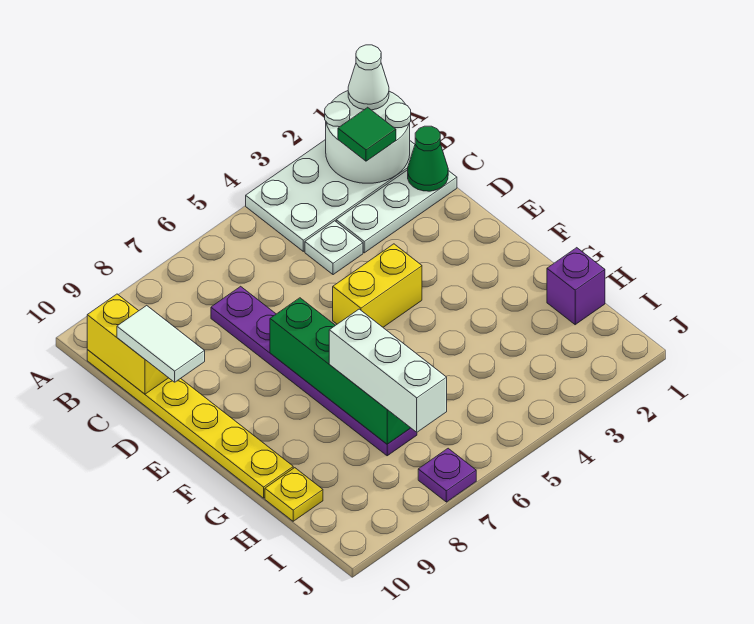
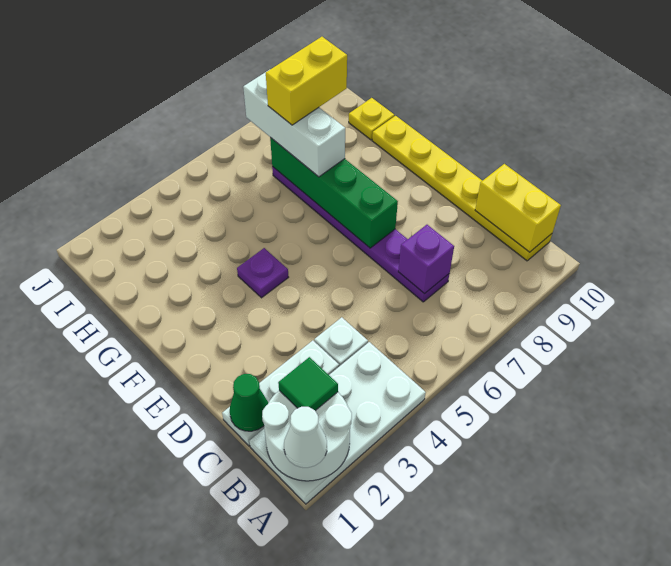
white 1x2 tile [117,305,205,382] -> none
yellow 1x2 brick [333,244,422,327] -> yellow 1x2 brick moved to [266,37,347,125]
purple 1x1 brick [547,248,605,325] -> purple 1x1 brick moved to [398,225,454,294]
purple 1x1 plate [418,448,476,502] -> purple 1x1 plate moved to [237,248,289,298]

